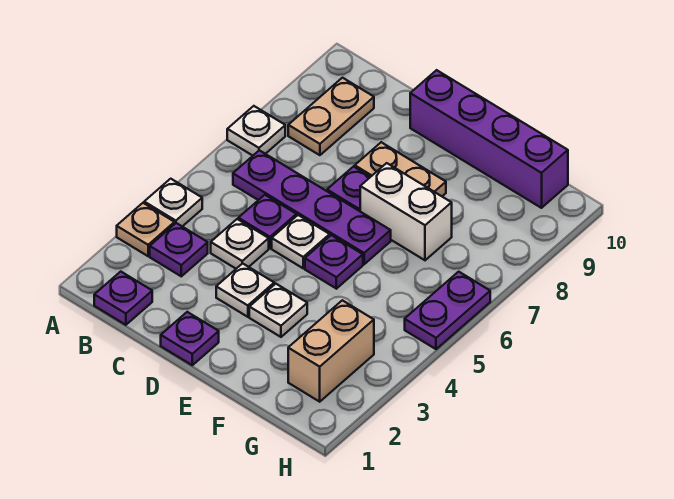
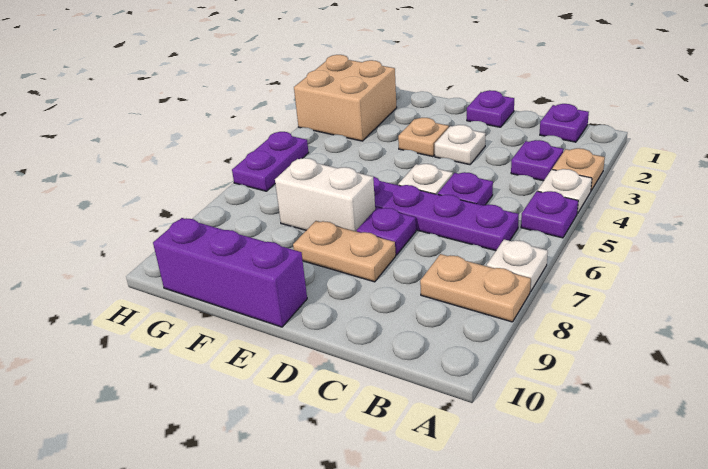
tan 1x2 plate [288,78,374,155] -> tan 1x2 plate turned to [420,254,531,322]
white 1x1 plate [211,219,269,269] -> none
purple 1x4 brick [410,70,568,208] -> purple 1x3 brick [153,218,307,327]
white 1x1 plate [249,284,307,337] -> tan 1x1 plate [398,118,449,157]
purple 1x1 plate [305,235,363,289] -> purple 1x1 plate moved to [521,191,578,238]
tan 1x2 brick [288,300,374,402] -> tan 2x2 brick [294,55,397,141]

